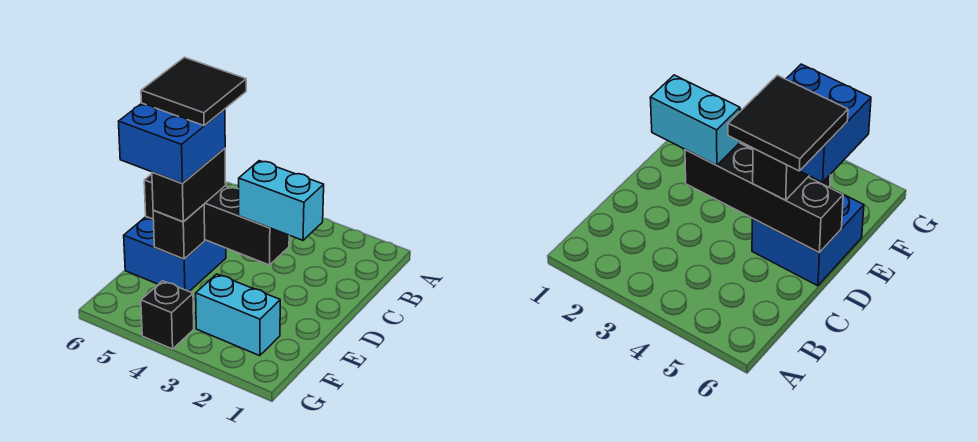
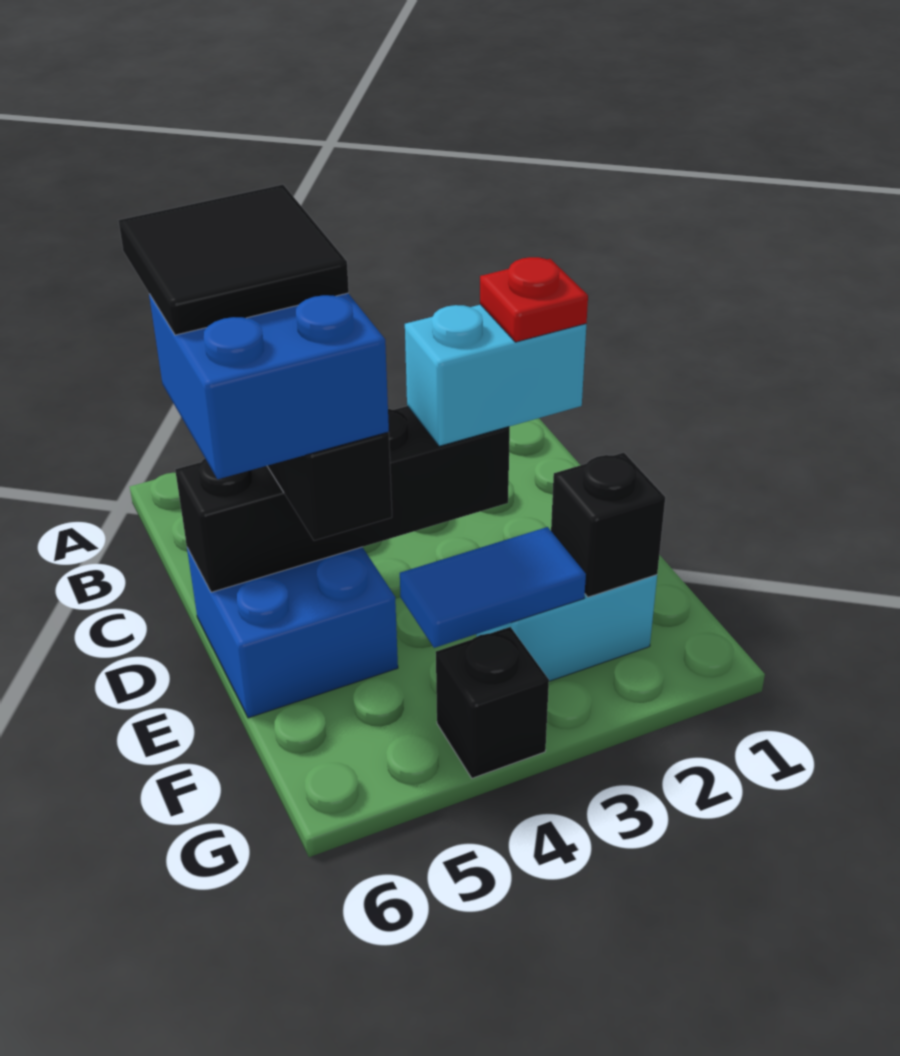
none -> red 1x1 plate [480,257,588,342]
black 1x1 brick [153,205,205,259] -> black 1x1 brick moved to [551,453,665,597]
none -> blue 1x2 tile [400,527,586,648]

